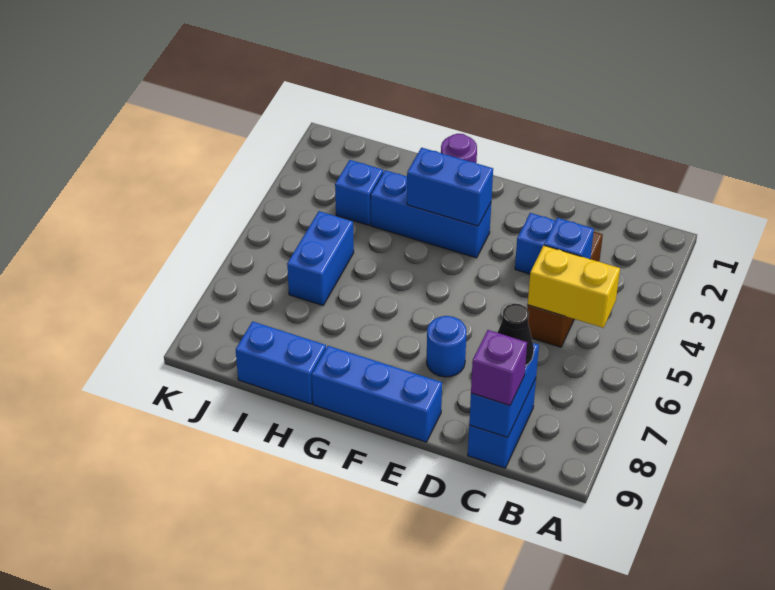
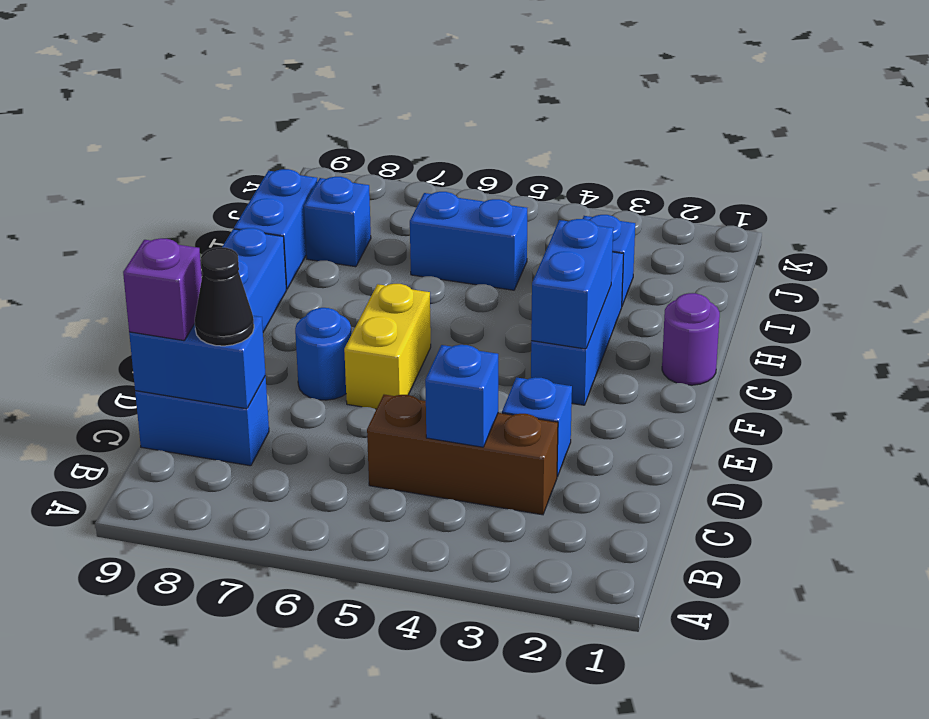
yellow 1x2 brick [528,245,620,328] -> yellow 1x2 brick moved to [344,284,431,409]
none -> blue 1x1 brick [304,177,371,267]

